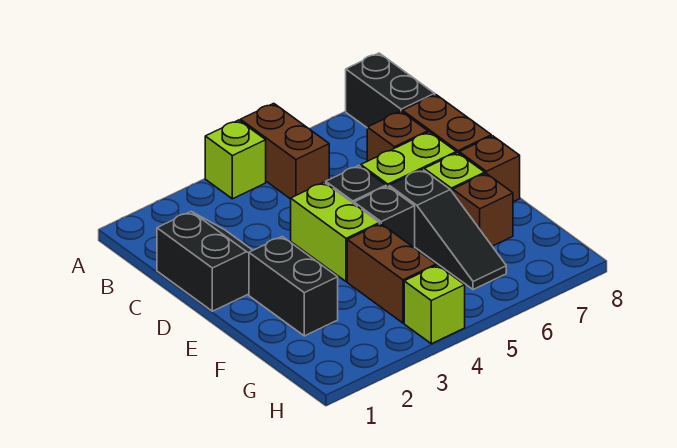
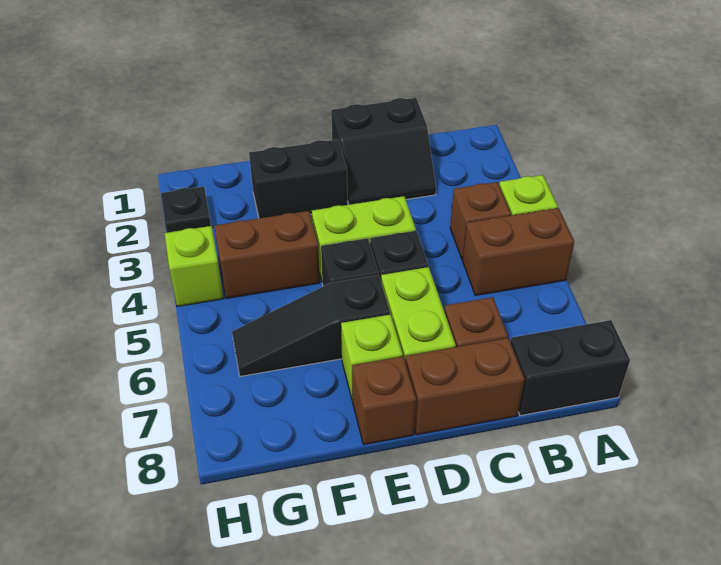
brown 1x1 brick [453,174,513,246] -> brown 1x1 brick moved to [450,182,511,260]
none -> black 1x1 plate [161,186,211,233]

